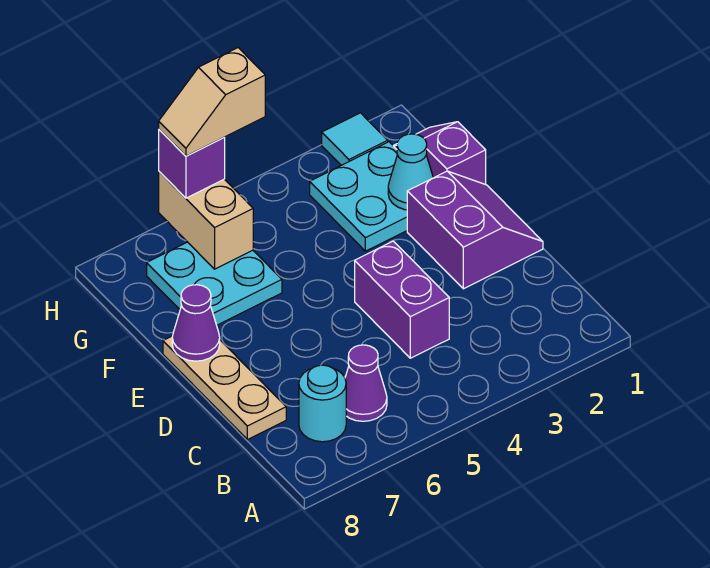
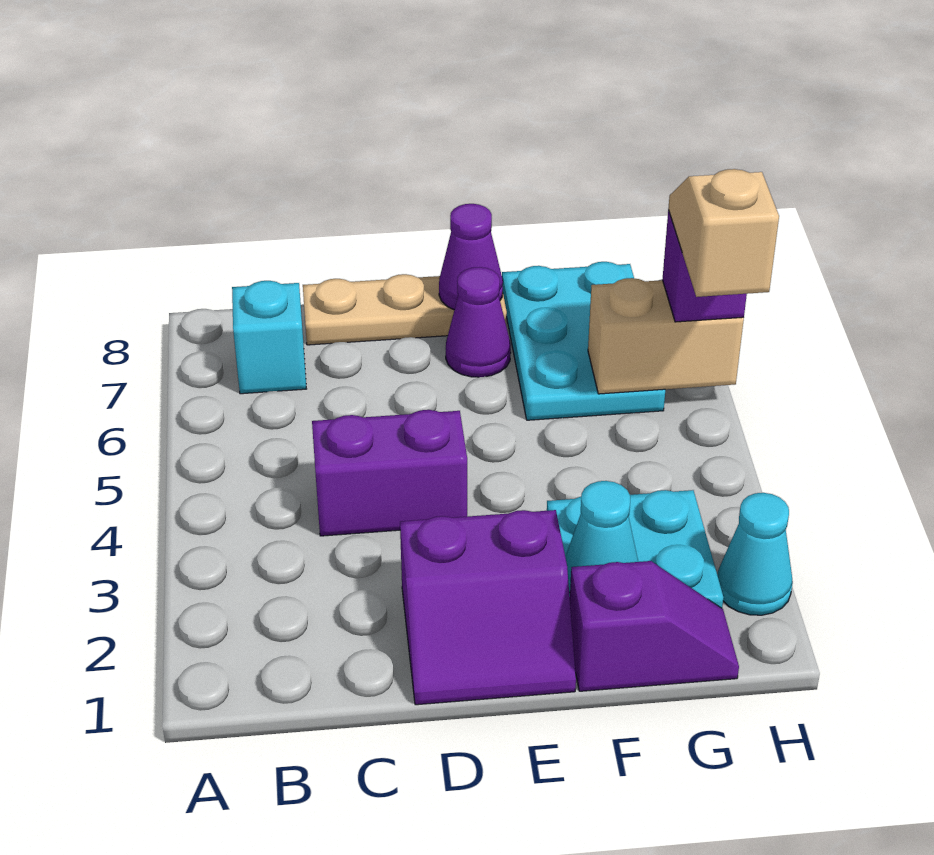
purple 1x1 cone [345,345,387,421] -> purple 1x1 cone moved to [446,267,511,377]
cyan 1x1 round brick [299,365,346,442] -> cyan 1x1 brick [232,281,306,394]
cyan 2x2 plate [147,242,282,325] -> cyan 2x3 plate [502,262,665,420]
cyan 1x1 tile [322,113,388,165] -> cyan 1x1 cone [717,493,793,615]

